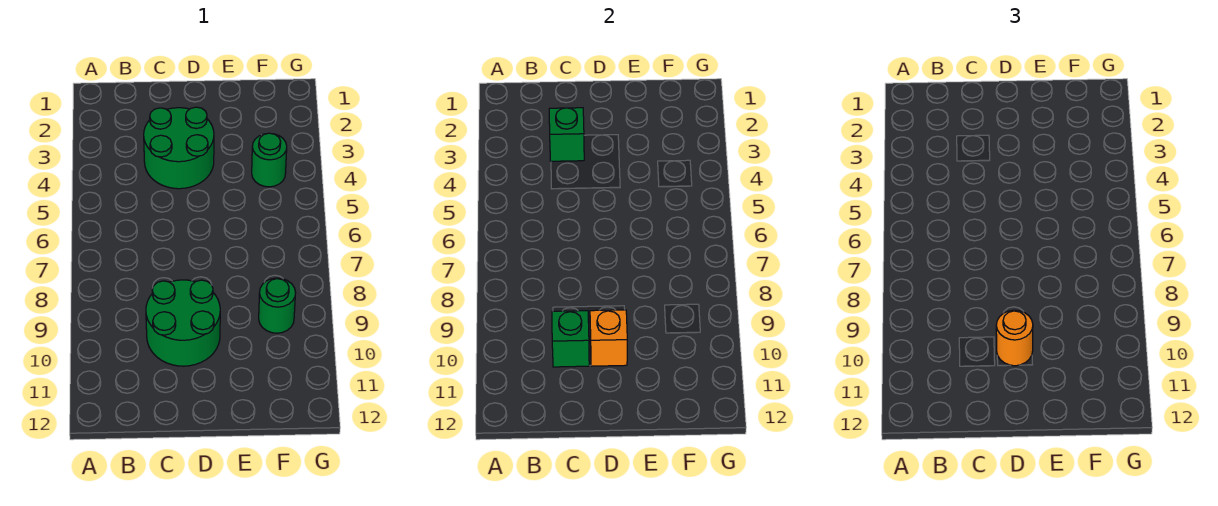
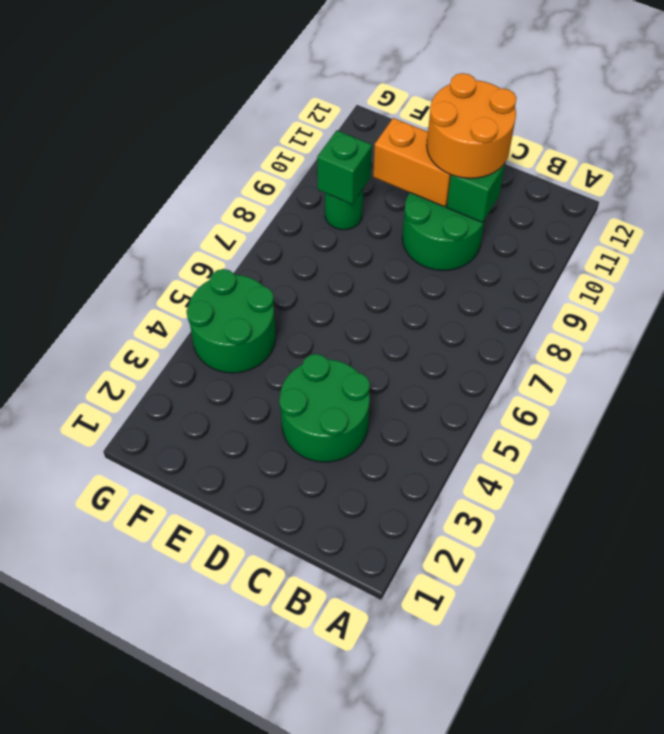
green 1x1 brick [549,108,584,161] -> green 1x1 brick moved to [317,130,372,204]
orange 1x1 brick [590,310,627,366] -> orange 1x2 brick [373,118,451,207]
orange 1x1 round brick [996,310,1033,366] -> orange 2x2 round brick [427,73,516,178]
green 1x1 round brick [252,133,287,187] -> green 2x2 round brick [186,269,276,373]

